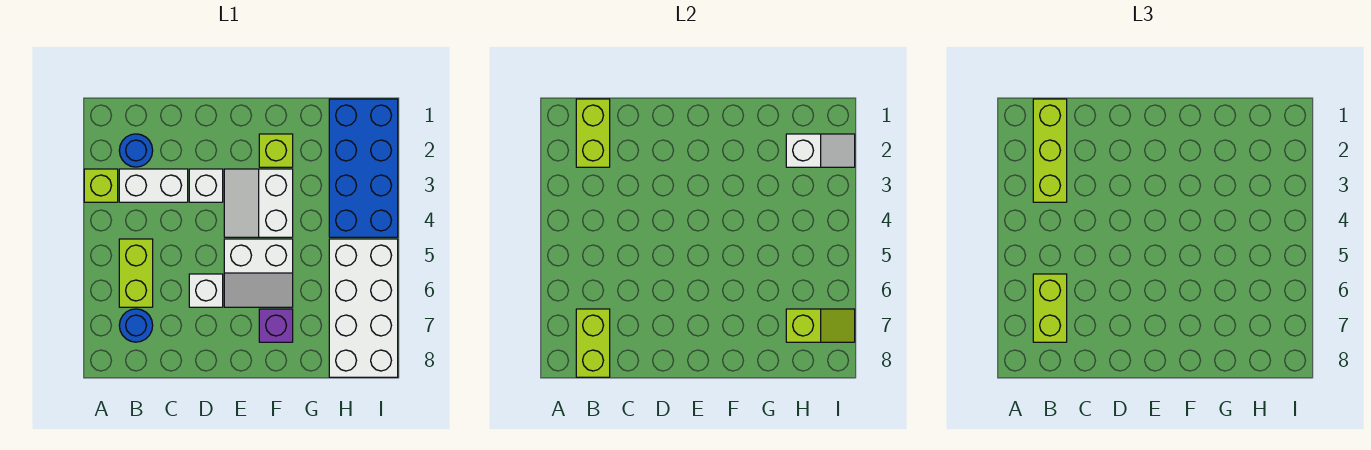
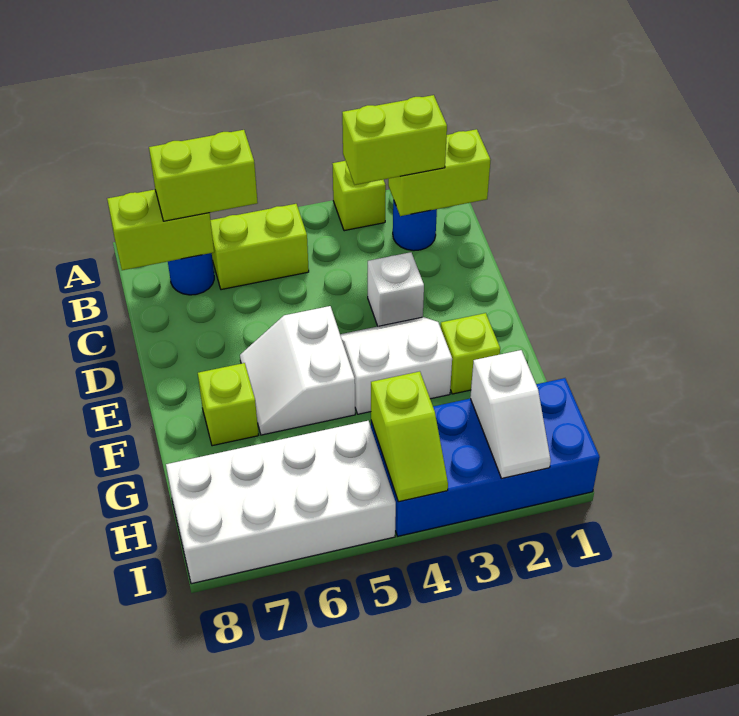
lime 1x3 brick [1033,99,1067,202] -> lime 1x2 brick [342,95,447,185]
white 1x2 brick [119,169,188,202] -> none
white 1x1 brick [189,274,223,307] -> none
purple 1x1 brick [259,309,293,342] -> lime 1x1 brick [198,363,258,446]
lime 1x2 slope [786,309,855,342] -> lime 1x2 slope moved to [371,371,448,502]

